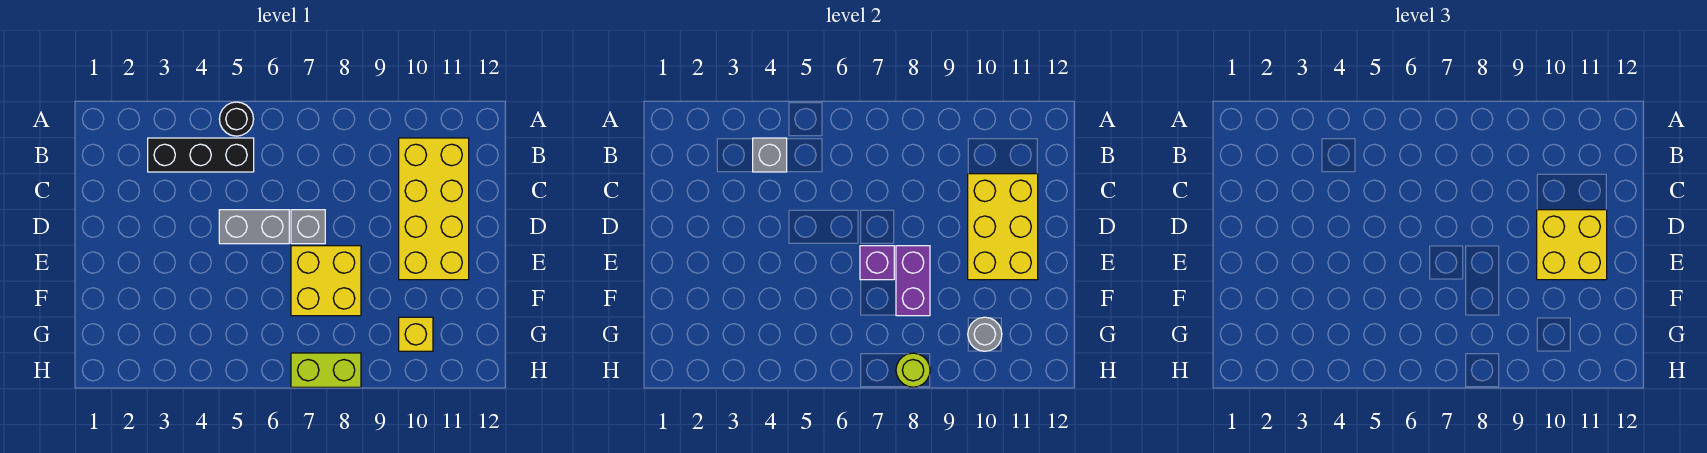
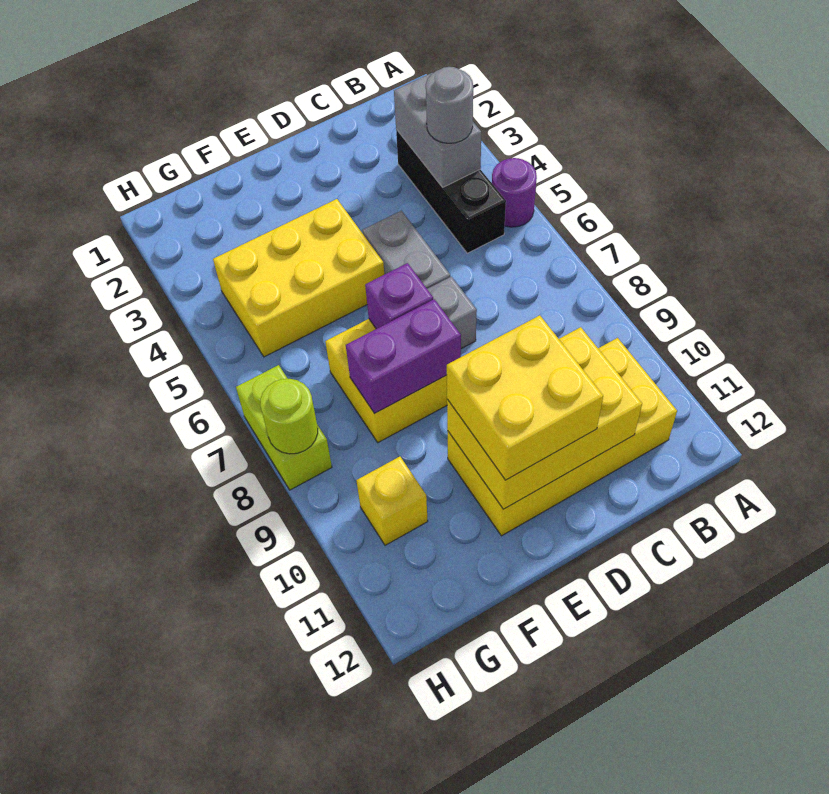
black 1x1 round brick [219,102,253,136] -> purple 1x1 round brick [492,158,537,227]
grey 1x1 brick [753,138,787,172] -> grey 1x2 brick [394,73,481,187]
none -> yellow 2x3 brick [213,199,384,357]
grey 1x1 round brick [968,317,1002,351] -> grey 1x1 round brick moved to [426,67,473,143]

